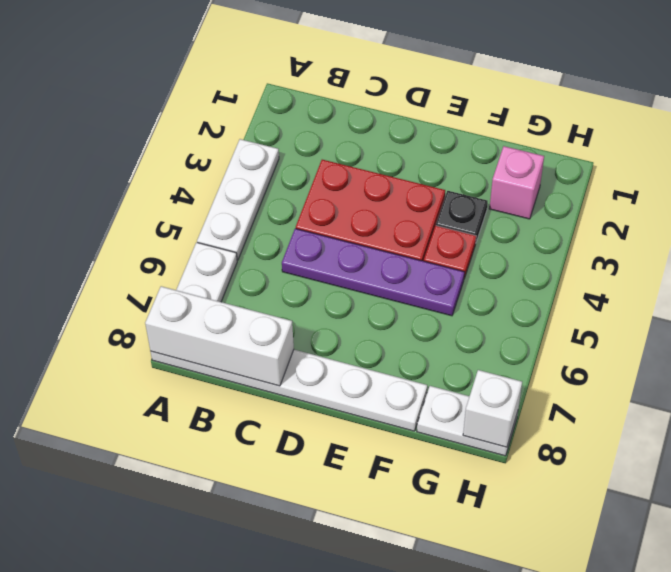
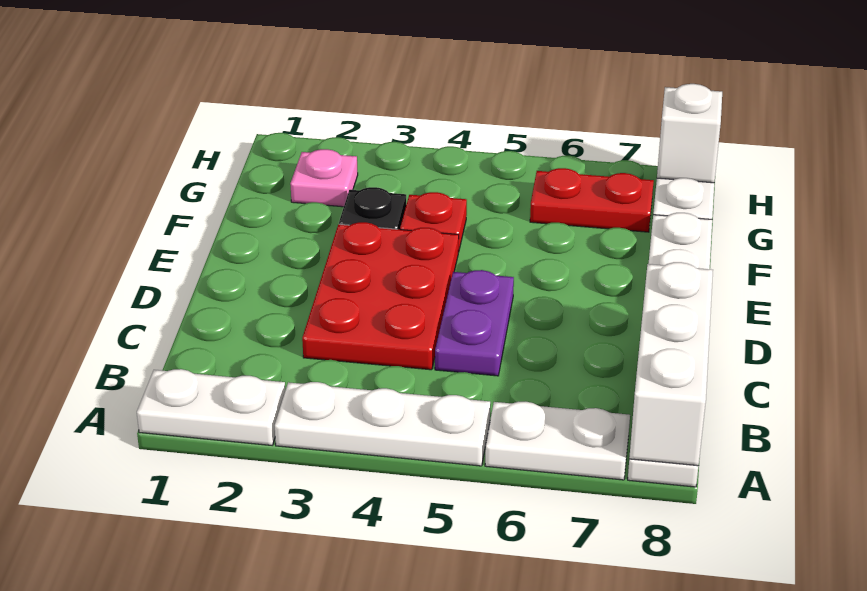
none -> white 1x2 plate [137,369,285,445]
purple 1x4 plate [282,229,464,316] -> purple 1x2 plate [435,270,514,376]
pink 1x1 brick [489,146,544,219] -> pink 1x1 plate [290,149,358,207]
none -> red 1x2 plate [530,168,654,232]

